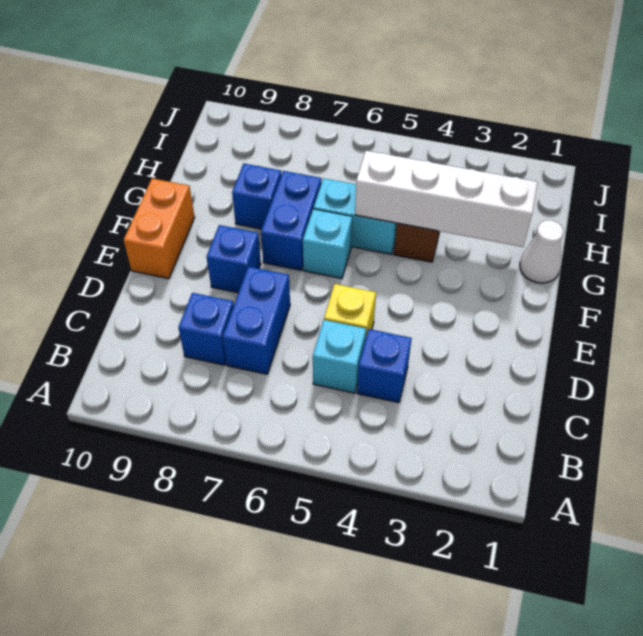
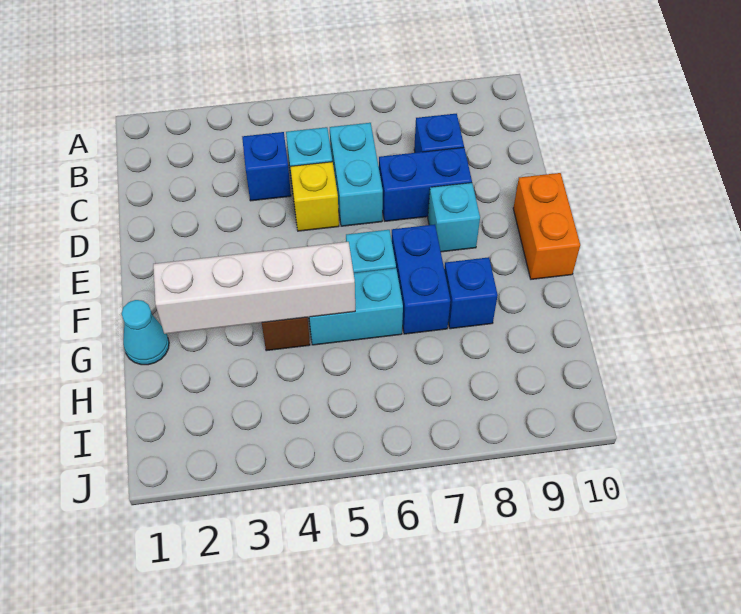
none -> cyan 1x2 brick [330,123,383,226]
blue 1x2 brick [223,267,290,374] -> blue 1x2 brick turned to [379,147,472,221]
blue 1x1 brick [207,225,261,293] -> cyan 1x1 brick [428,183,480,252]
white 1x1 cone [520,220,564,283] -> cyan 1x1 cone [122,300,169,365]

